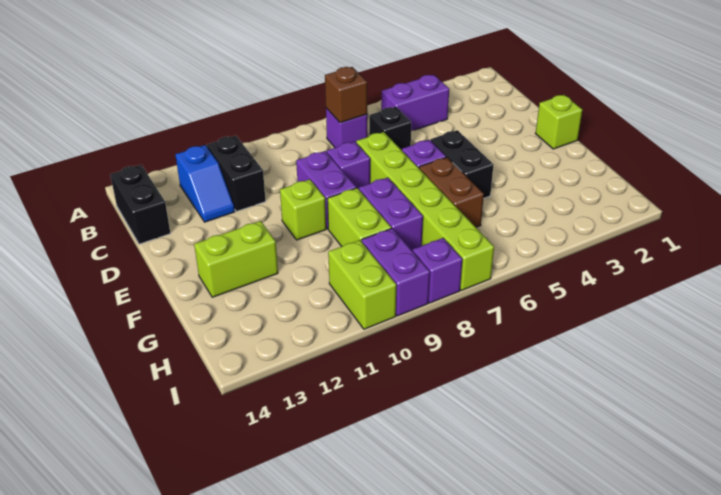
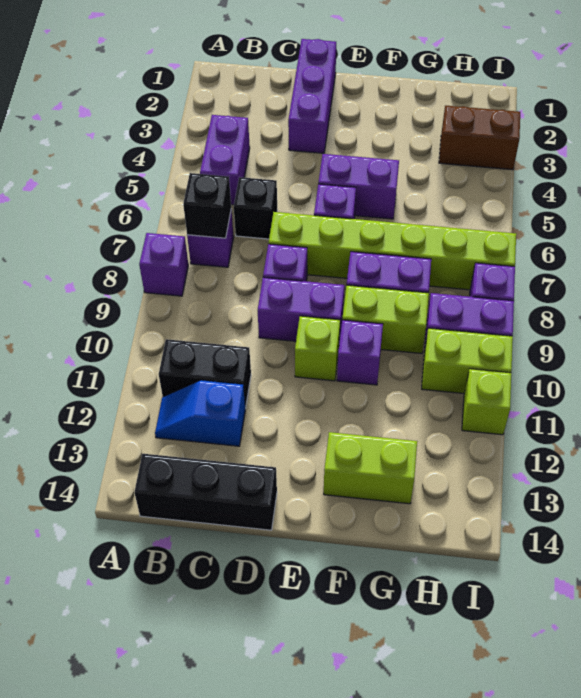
none -> purple 1x1 brick [139,233,188,296]
brown 1x1 brick [325,67,367,123] -> black 1x1 brick [183,173,231,238]
blue 1x2 slope [175,145,235,222] -> blue 1x2 slope turned to [155,380,245,446]
black 1x2 brick [110,165,171,244] -> black 1x3 brick [134,454,277,530]
none -> purple 1x3 brick [288,39,336,153]
lime 1x1 brick [536,95,582,149] -> lime 1x1 brick moved to [462,369,511,435]
black 1x2 brick [431,130,494,199] -> purple 1x2 brick [318,154,399,219]
brown 1x2 brick [419,157,484,227] -> brown 1x2 brick moved to [439,106,520,170]
none -> purple 1x1 brick [337,320,383,385]
lime 1x2 brick [194,221,278,297] -> lime 1x2 brick turned to [324,432,417,504]

